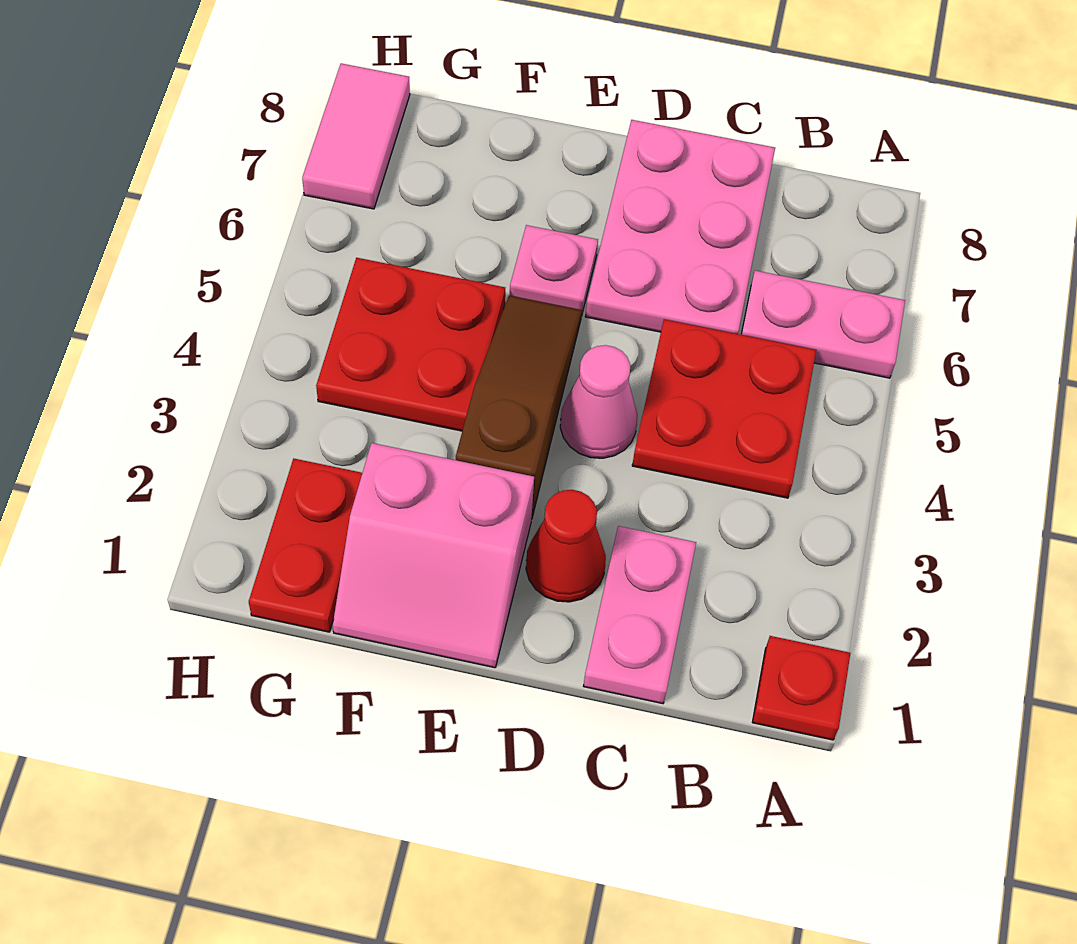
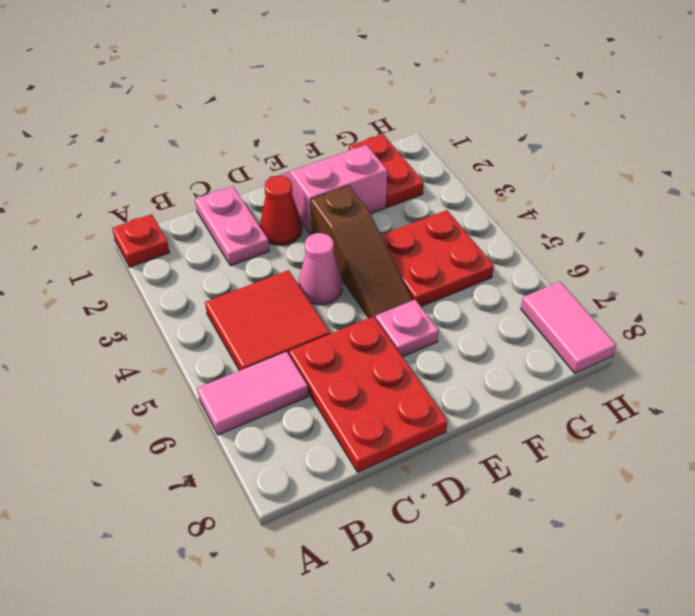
pink 1x2 plate [742,271,905,378] -> pink 1x2 tile [197,352,308,435]
red 2x2 plate [632,319,816,498] -> red 2x2 tile [205,270,330,371]
pink 2x3 plate [585,120,775,334] -> red 2x3 plate [289,316,448,472]

